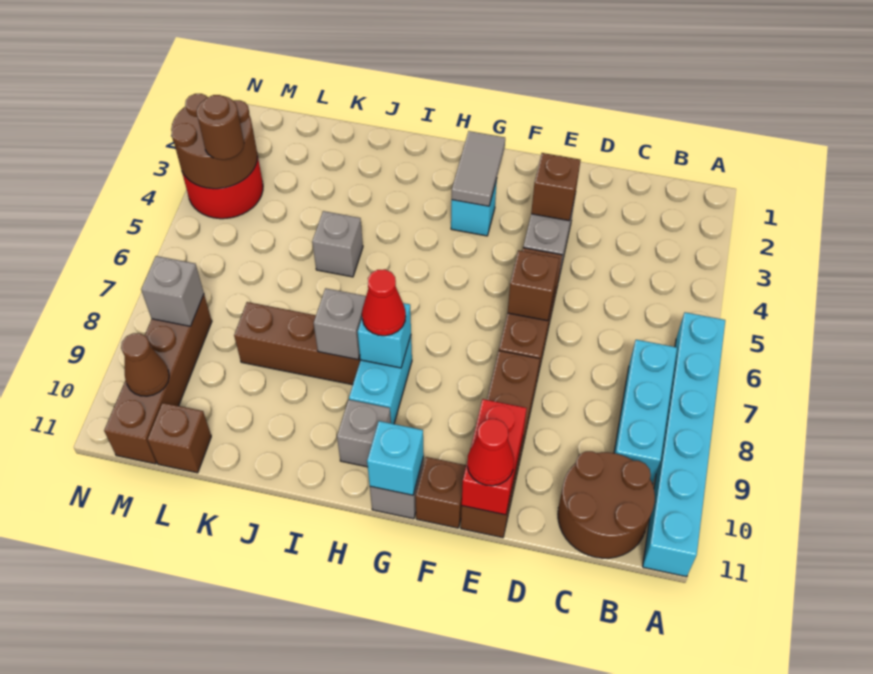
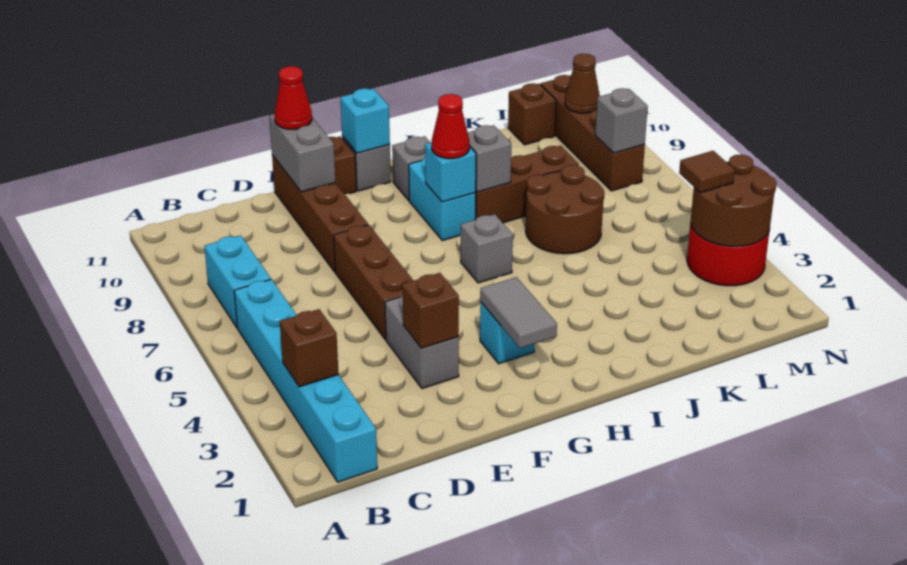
cyan 1x6 brick [643,312,725,577] -> cyan 1x6 brick moved to [234,279,377,482]
cyan 1x3 brick [614,340,677,484] -> cyan 1x2 brick [204,235,271,328]
brown 2x2 round brick [558,451,655,558] -> brown 2x2 round brick moved to [526,165,604,254]
brown 1x1 brick [508,250,559,321] -> brown 1x1 brick moved to [280,309,339,387]
red 1x2 brick [462,399,527,515] -> grey 1x2 brick [269,114,335,192]
grey 1x1 brick [312,211,363,277] -> grey 1x1 brick moved to [461,214,513,283]
brown 1x1 round brick [197,95,244,160] -> brown 1x1 tile [679,151,735,193]

